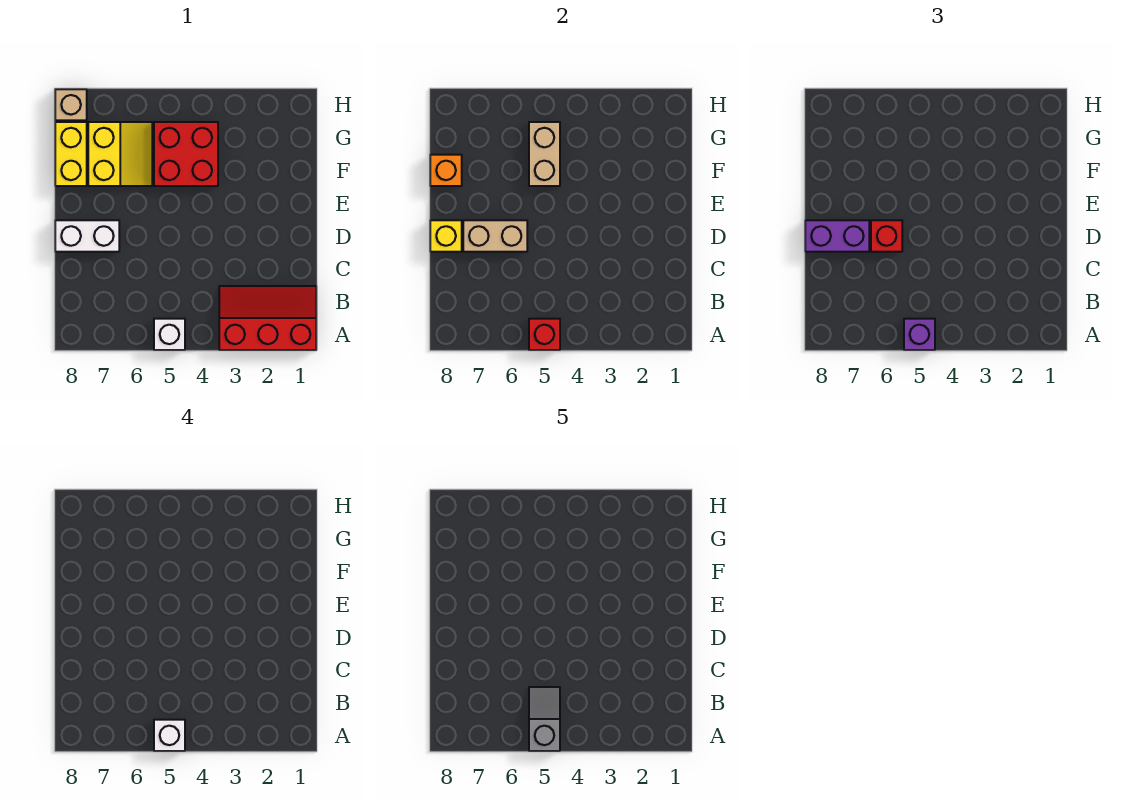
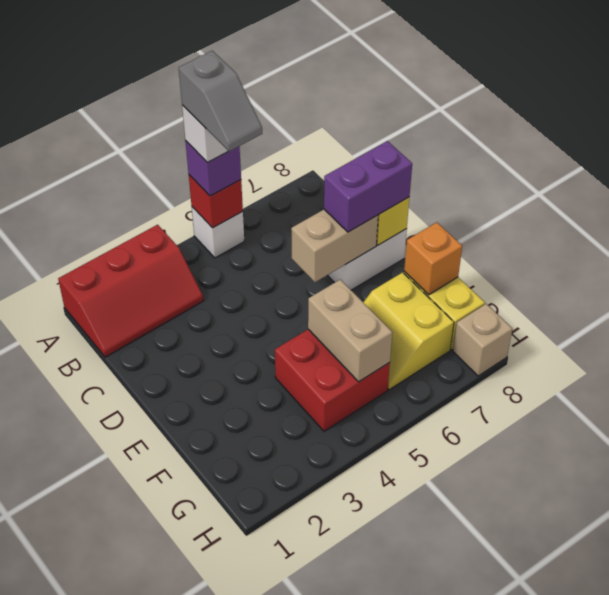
red 1x1 brick [871,220,902,252] -> none

